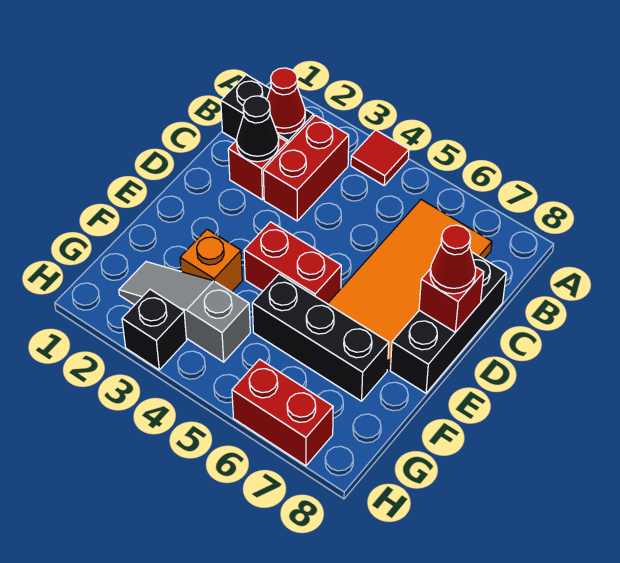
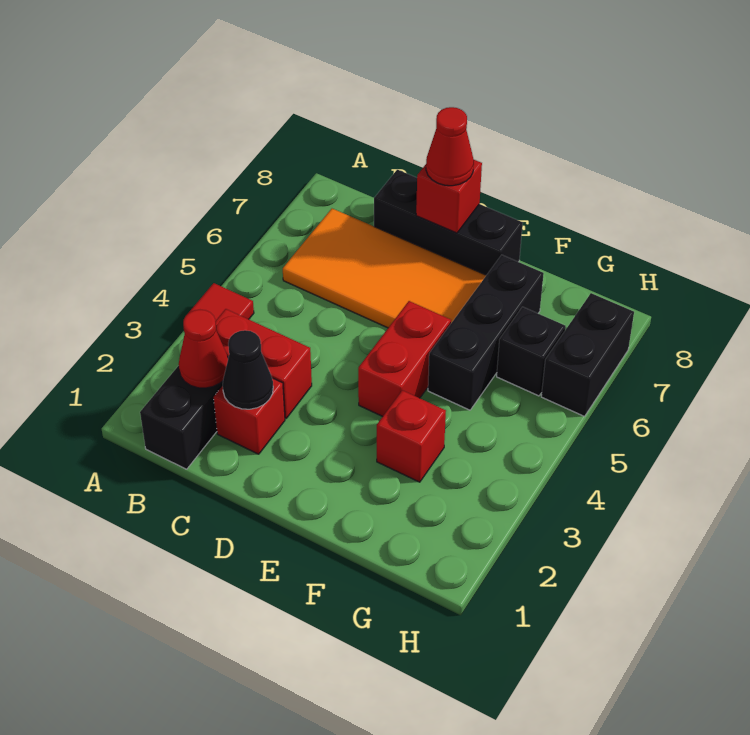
orange 1x1 brick [180,229,242,292] -> red 1x1 brick [377,390,446,482]
grey 1x3 slope [119,262,250,362] -> none
black 1x1 brick [122,289,187,370] -> black 1x1 brick moved to [497,307,566,396]
red 1x2 brick [232,359,333,466] -> black 1x2 brick [541,293,634,416]

